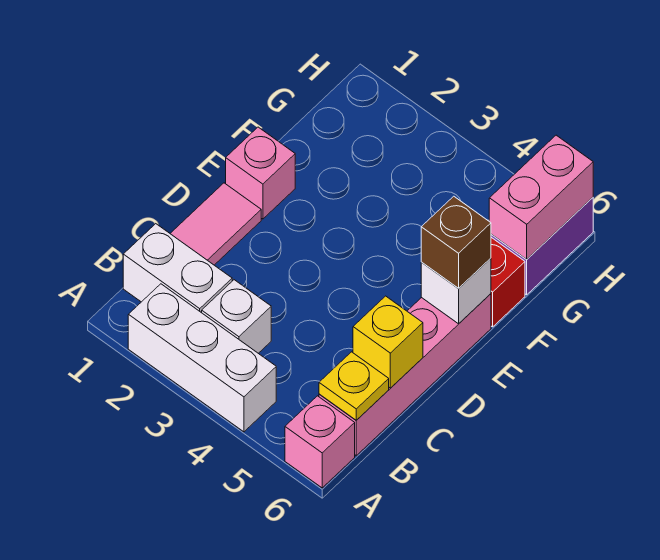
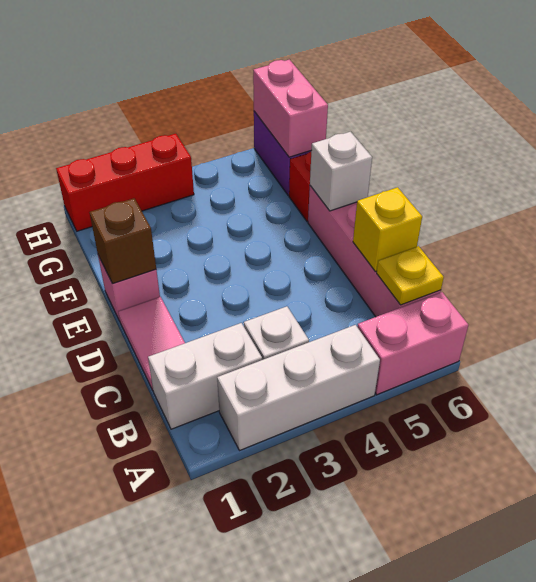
pink 1x1 brick [285,396,355,488] -> pink 1x2 brick [357,292,468,395]
brown 1x1 brick [421,196,491,288] -> brown 1x1 brick moved to [89,198,156,284]
none -> red 1x3 brick [56,134,194,231]

